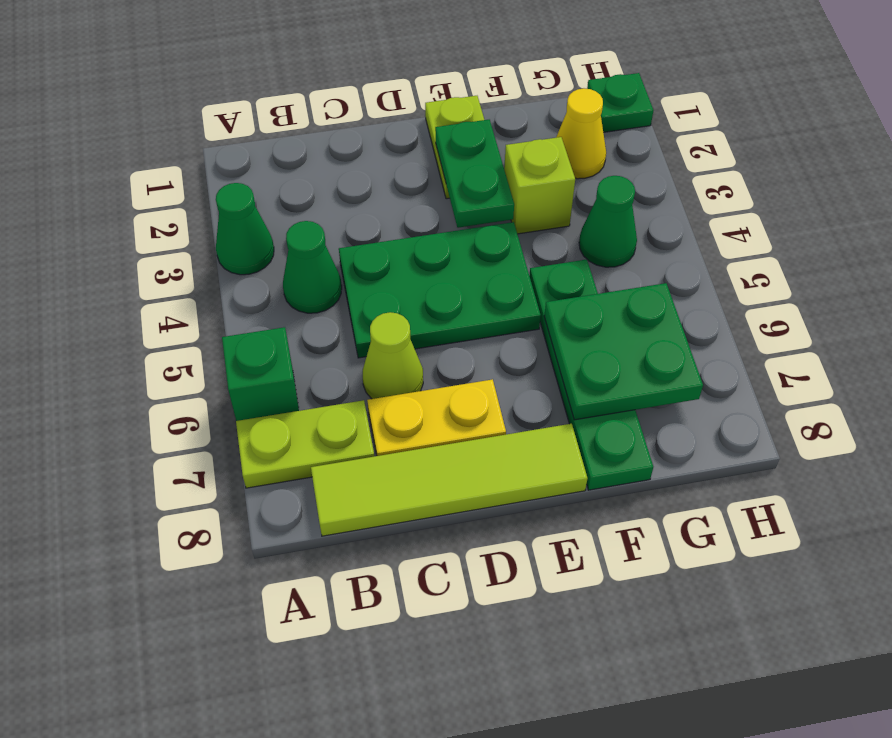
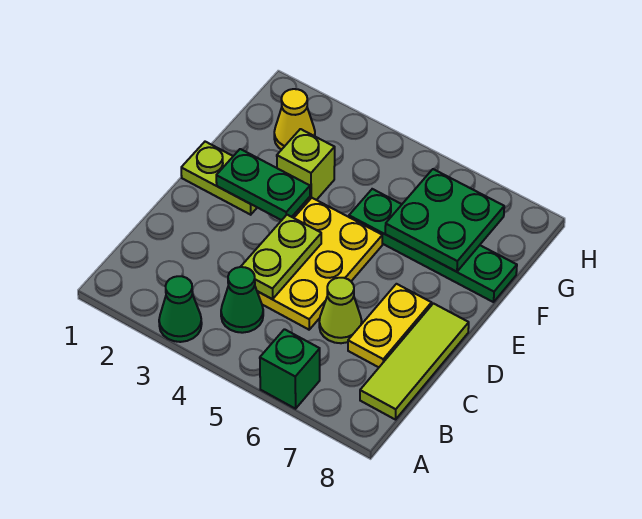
lime 1x2 plate [236,400,374,488] -> lime 1x2 plate moved to [241,215,321,299]
lime 1x4 tile [311,424,587,536] -> lime 1x3 tile [360,303,469,420]
green 2x3 plate [339,222,541,358] -> yellow 2x3 plate [257,198,382,330]
green 1x1 cone [579,176,637,267] -> none
green 1x1 plate [587,73,653,132] -> none

